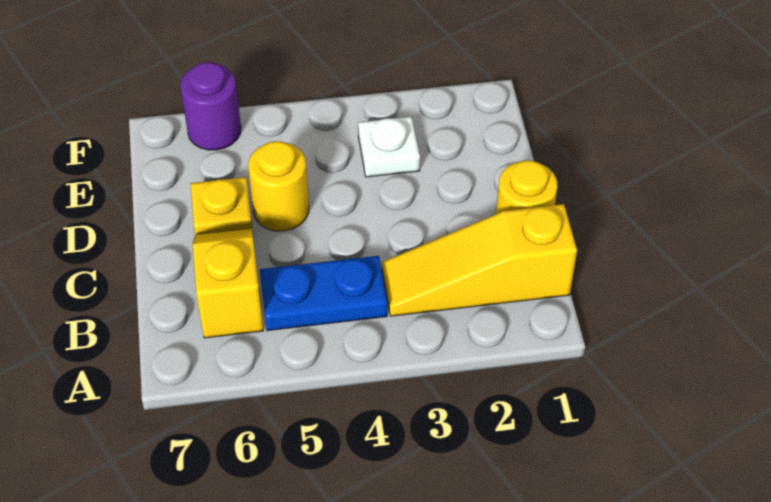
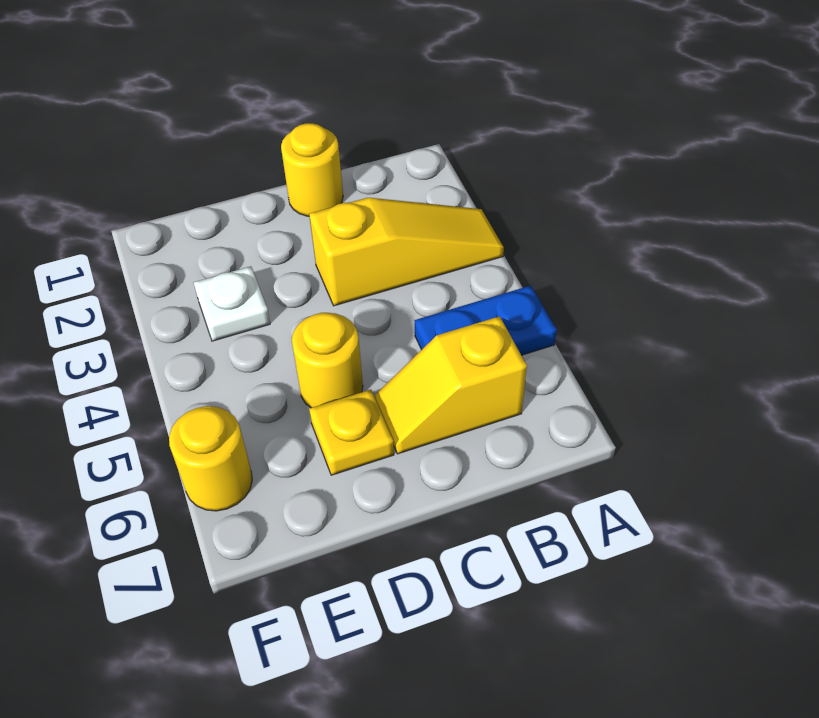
yellow 1x3 slope [382,204,577,316] -> yellow 1x3 slope turned to [309,198,504,306]
blue 1x2 plate [260,256,387,331] -> blue 1x2 plate turned to [415,286,557,355]
purple 1x1 round brick [180,62,241,150] -> yellow 1x1 round brick [169,406,252,511]

